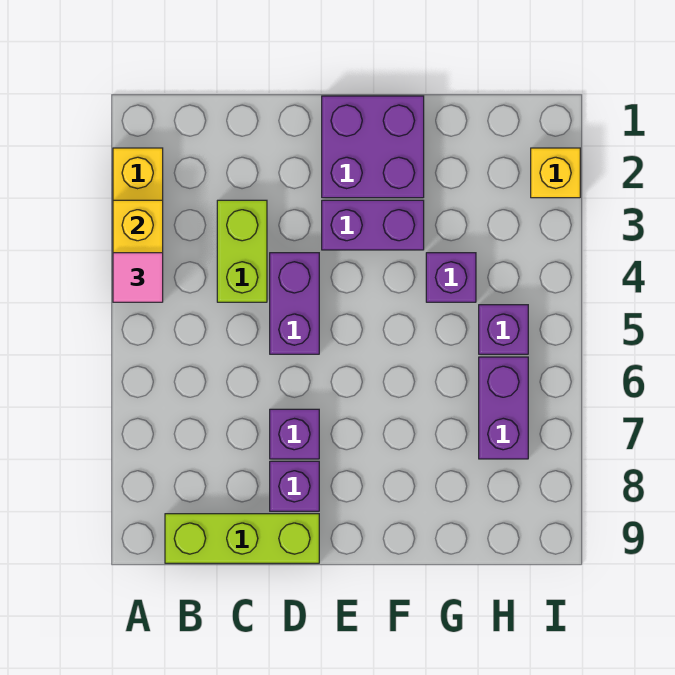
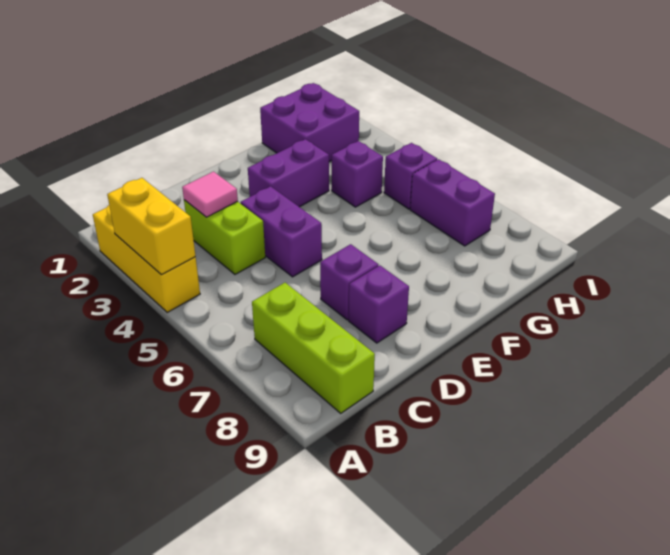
pink 1x1 tile [113,253,163,302] -> pink 1x1 tile moved to [182,172,238,217]
lime 1x3 brick [165,514,319,563] -> lime 1x3 brick turned to [252,283,375,413]
purple 2x2 brick [322,96,424,198] -> purple 2x2 brick moved to [260,83,359,162]
yellow 1x1 brick [531,148,580,198] -> none

